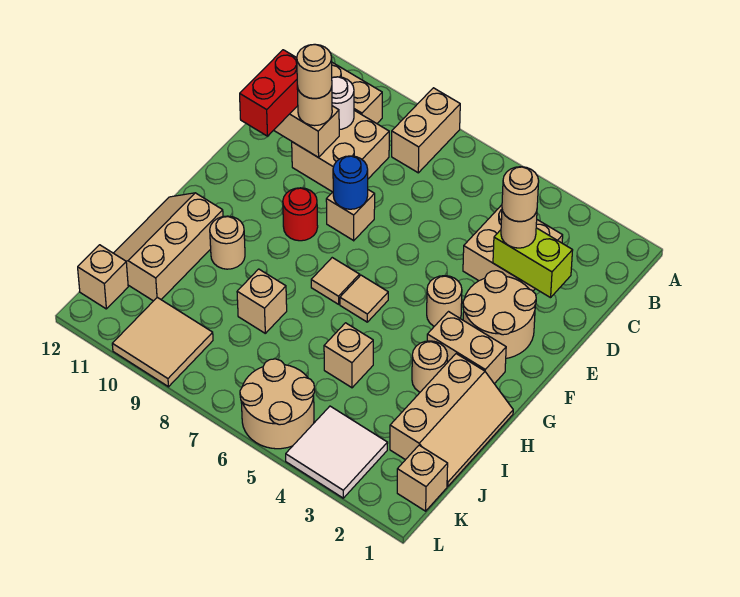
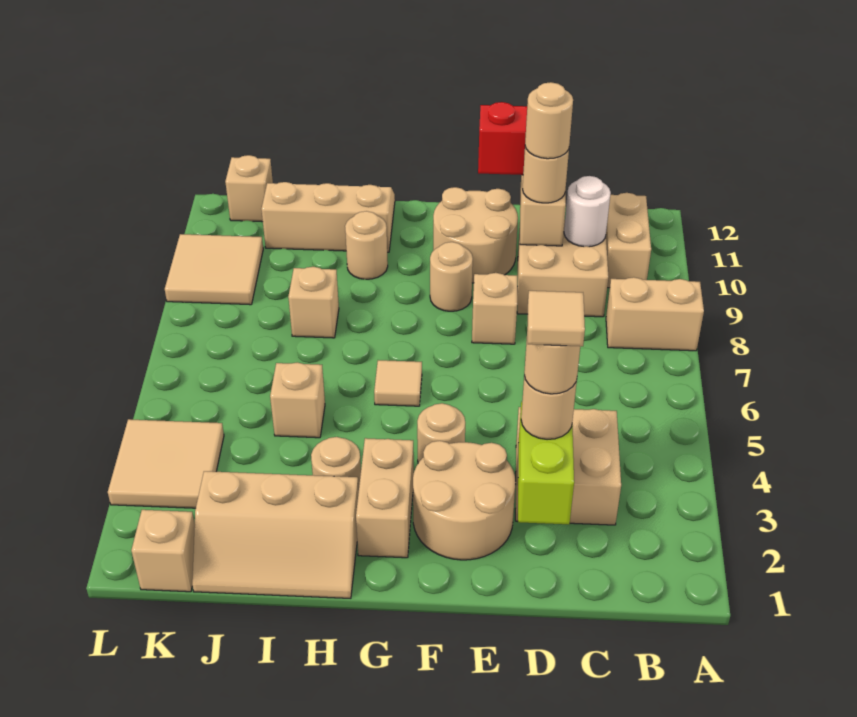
blue 1x1 round brick [333,156,368,209] -> none
red 1x1 round brick [283,188,318,241] -> tan 1x1 round brick [430,242,473,311]
tan 1x1 tile [311,258,360,304] -> tan 1x1 tile moved to [528,291,585,346]
white 2x2 tile [286,406,388,498] -> tan 2x2 tile [108,419,224,508]
tan 2x2 round brick [240,359,315,449] -> tan 2x2 round brick moved to [433,187,518,283]

